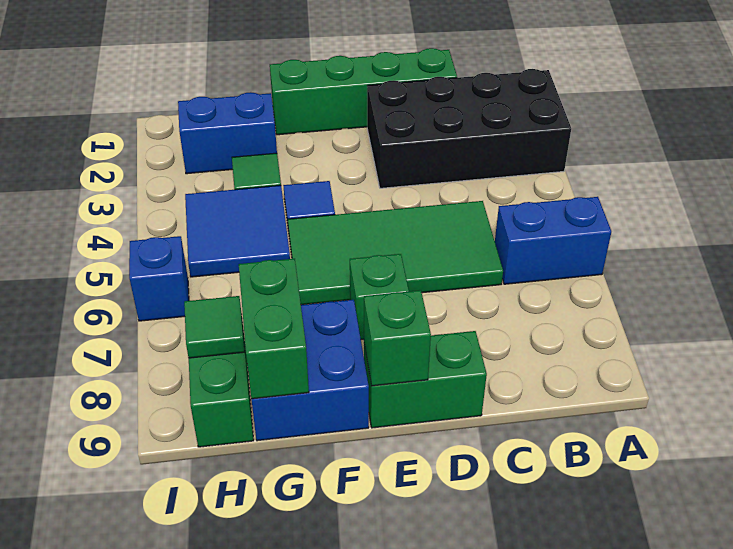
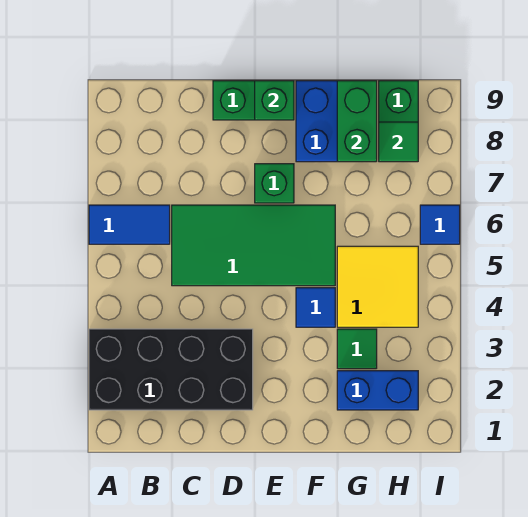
blue 1x2 brick [495,197,611,284] -> blue 1x2 tile [89,205,170,244]
green 1x4 brick [270,48,457,135] -> none
blue 2x2 tile [185,185,290,277] -> yellow 2x2 tile [337,246,418,327]
blue 1x1 brick [129,236,189,321] -> blue 1x1 tile [420,205,460,244]

